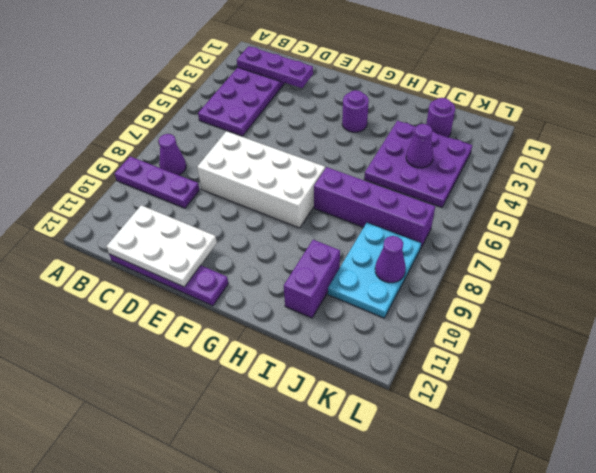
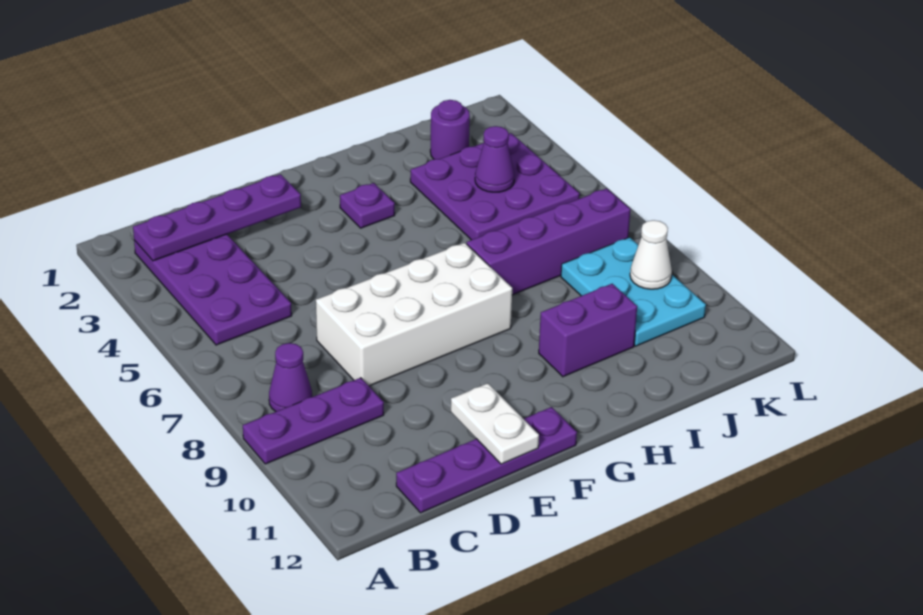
purple 1x3 plate [237,46,313,88] -> purple 1x4 plate [133,174,301,261]
white 2x3 plate [106,205,217,287] -> white 1x2 plate [451,383,539,464]
purple 1x1 round brick [342,90,369,132] -> purple 1x1 plate [340,183,395,228]
purple 1x2 brick [284,240,340,318] -> purple 1x2 brick turned to [539,284,637,377]
purple 1x1 cone [375,236,406,283] -> white 1x1 cone [630,220,672,289]

